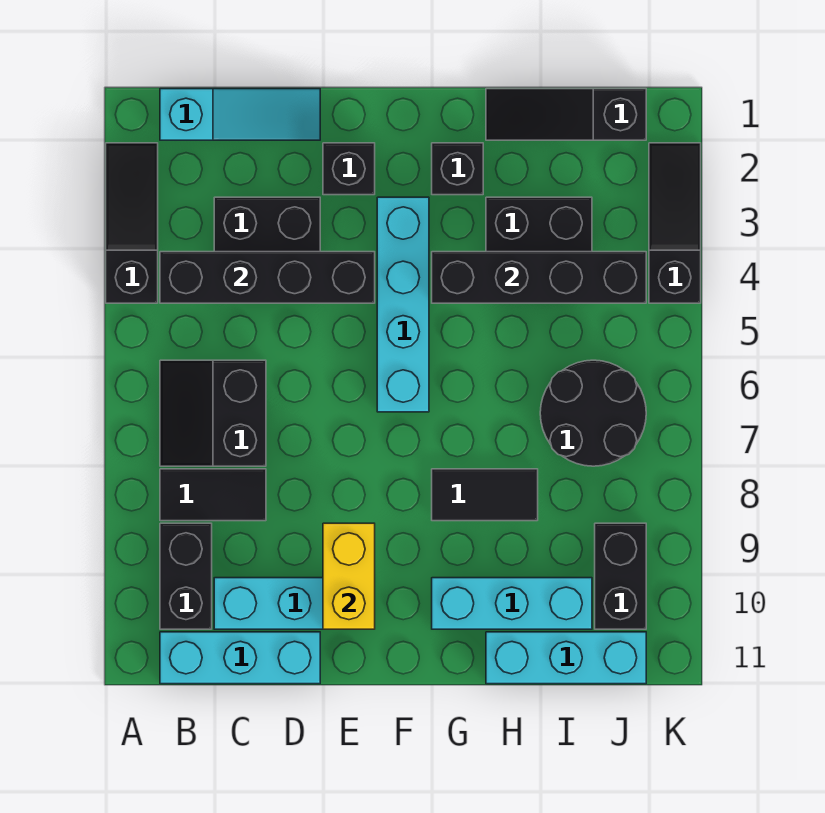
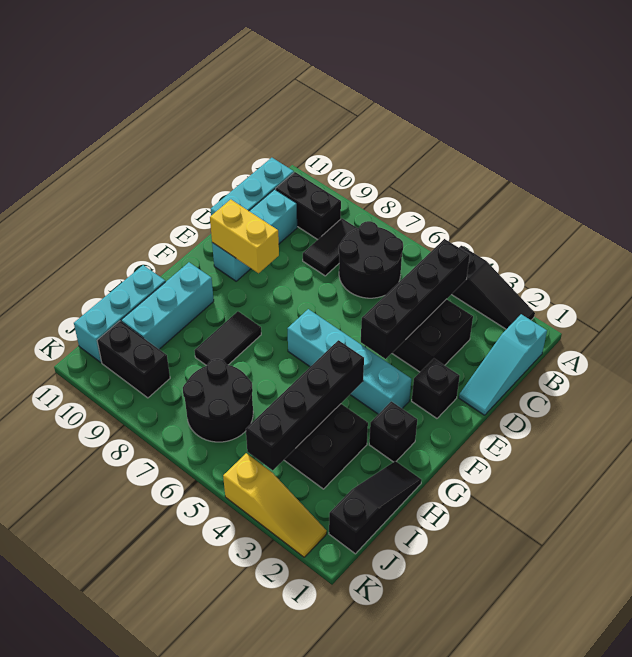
black 2x2 slope [160,360,266,466] -> black 2x2 round brick [339,221,403,298]
black 1x3 slope [649,143,701,303] -> yellow 1x3 slope [223,453,327,557]

